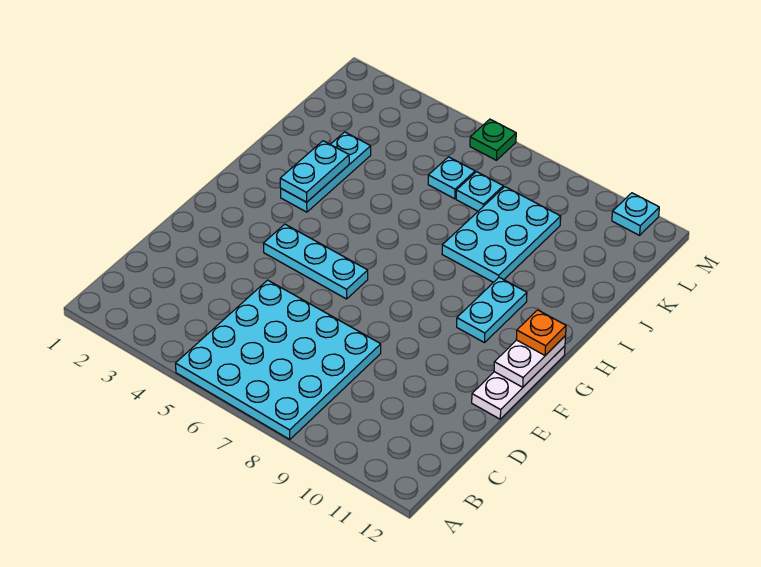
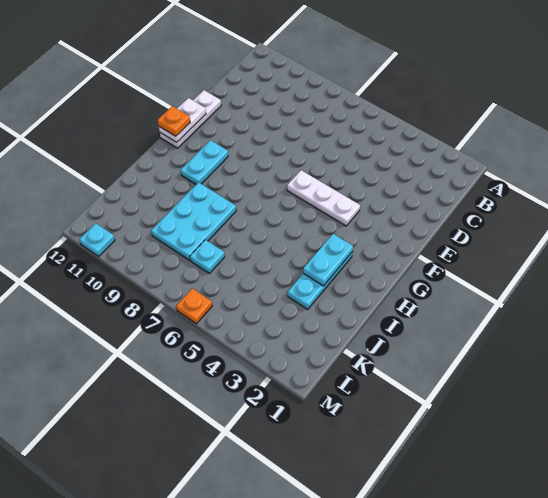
cyan 4x4 plate [175,280,381,440] -> none
cyan 1x3 plate [263,224,368,299] -> white 1x3 plate [287,170,360,226]
cyan 1x1 plate [428,157,475,199] -> none
green 1x1 plate [470,119,516,160] -> orange 1x1 plate [176,288,212,324]

